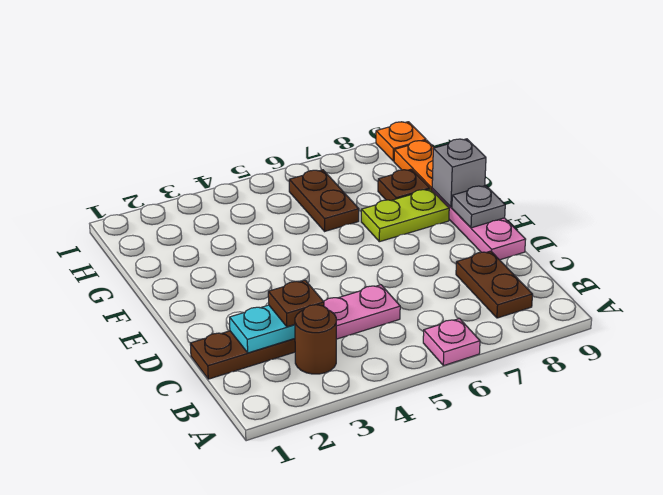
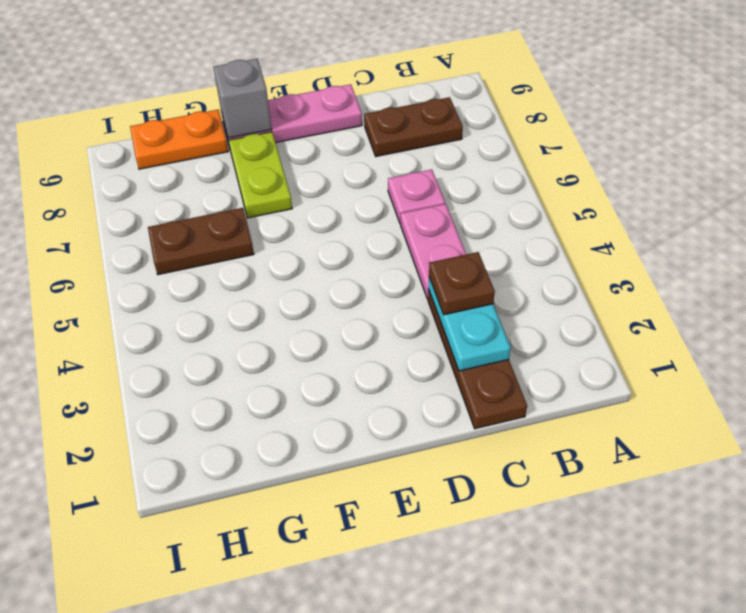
pink 1x1 plate [423,319,480,366] -> pink 1x1 plate moved to [388,170,445,224]
brown 1x1 round brick [295,305,336,374] -> none
grey 1x1 plate [452,186,505,228] -> none
brown 1x1 plate [378,169,430,200] -> none
orange 1x1 plate [376,122,426,161] -> none

